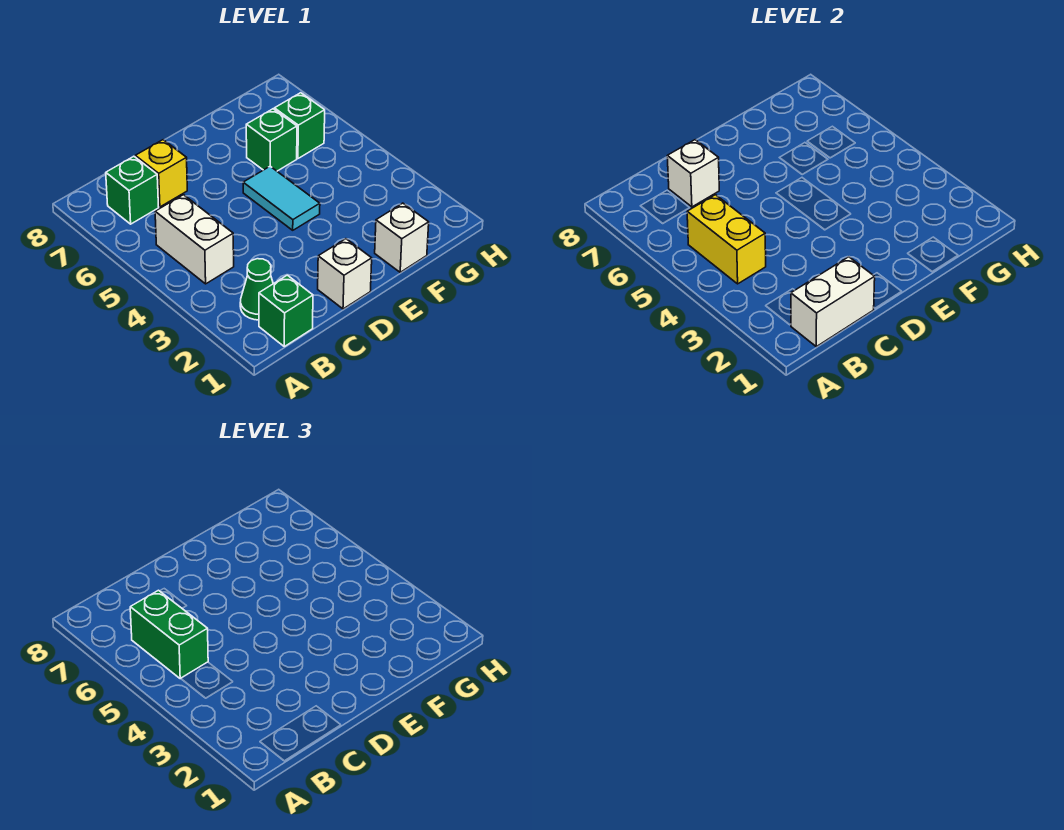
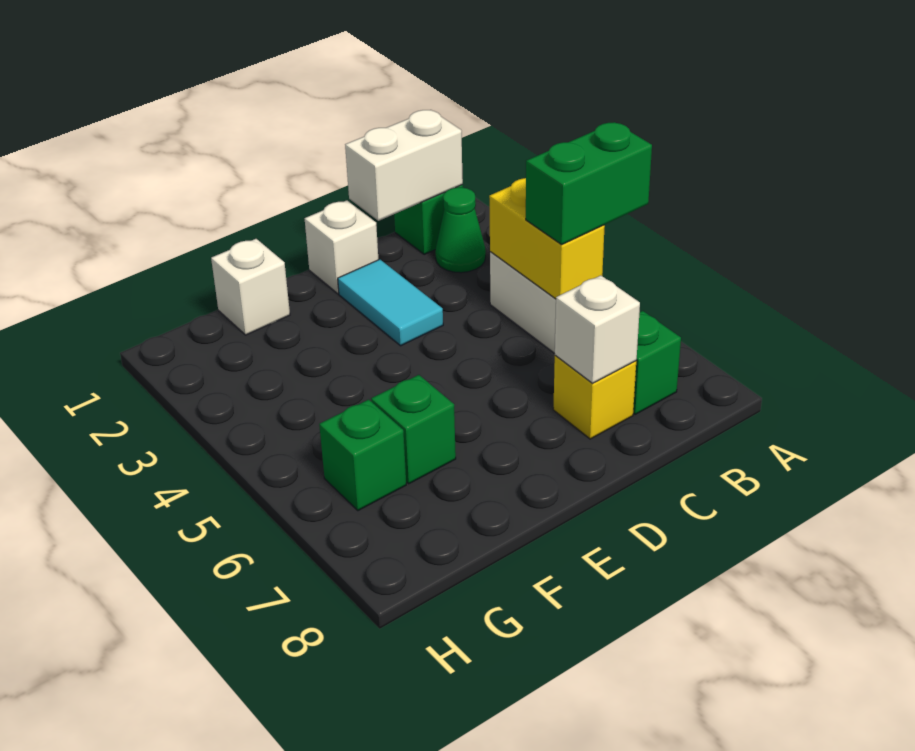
green 1x2 brick [130,590,208,679] -> green 1x2 brick turned to [526,122,652,245]
cyan 1x2 tile [243,166,320,230] -> cyan 1x2 tile moved to [338,259,443,346]

